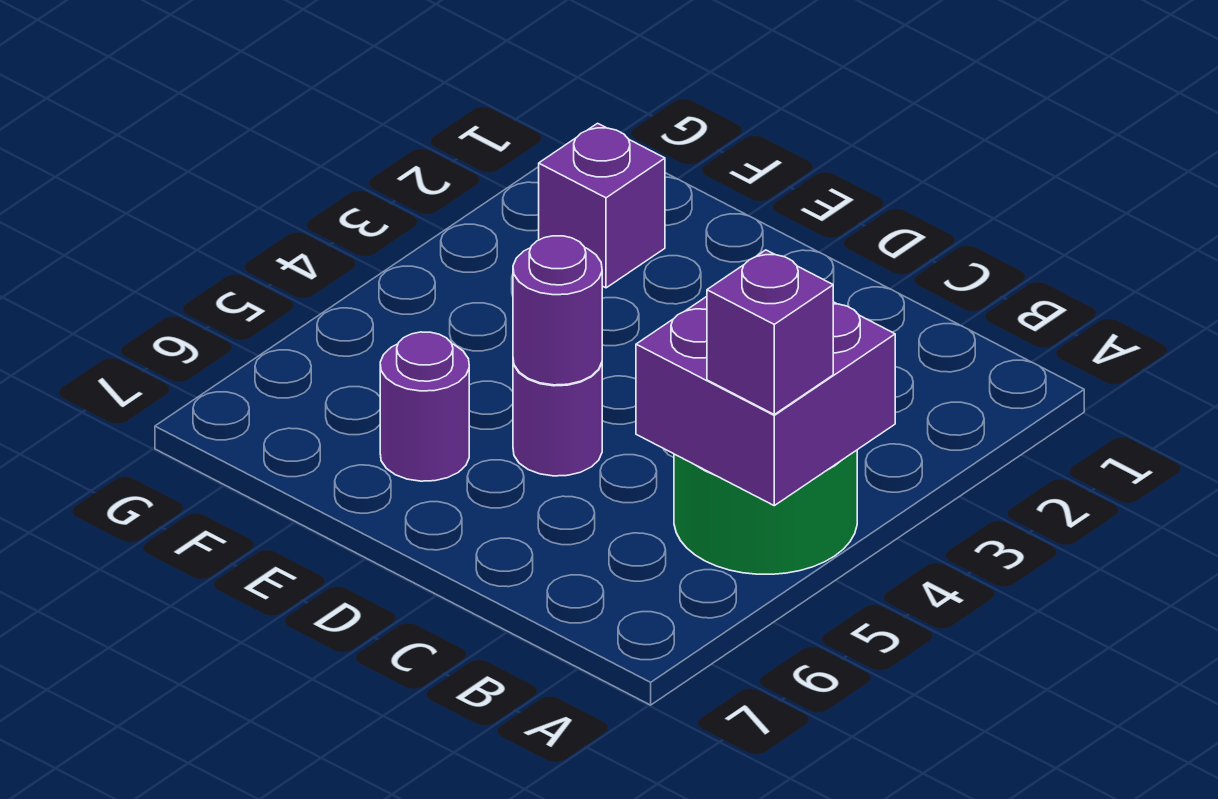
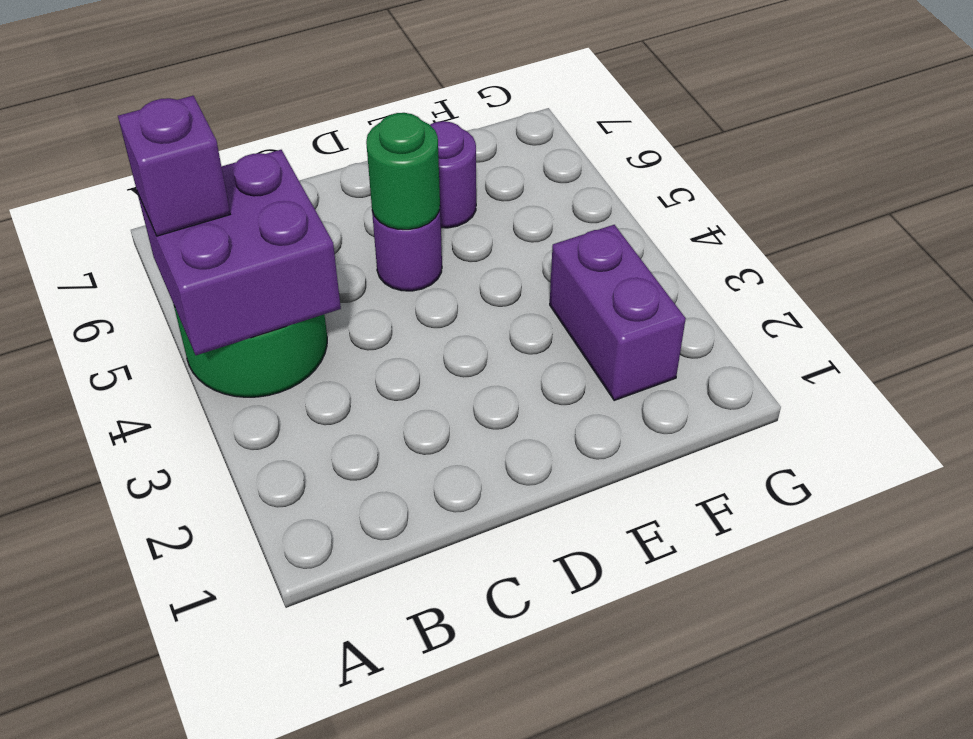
purple 1x1 round brick [513,236,602,385] -> green 1x1 round brick [366,113,440,230]
purple 1x1 brick [539,123,665,288] -> purple 1x2 brick [550,225,686,400]

